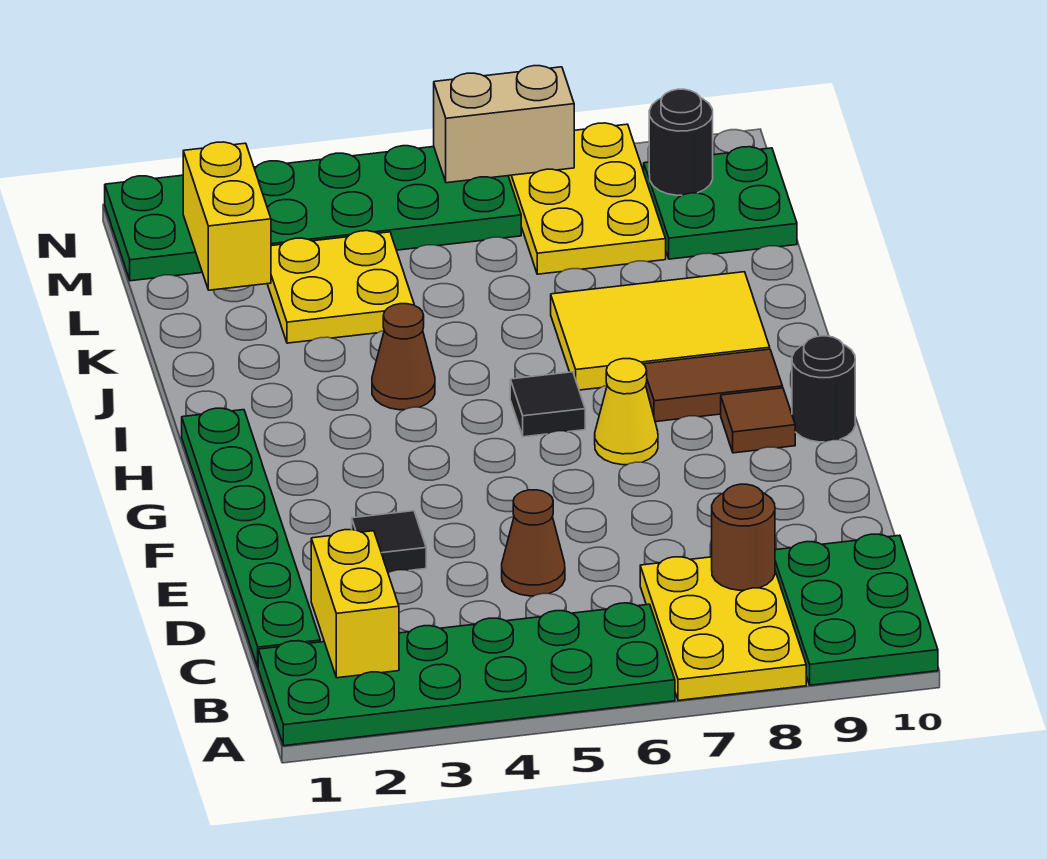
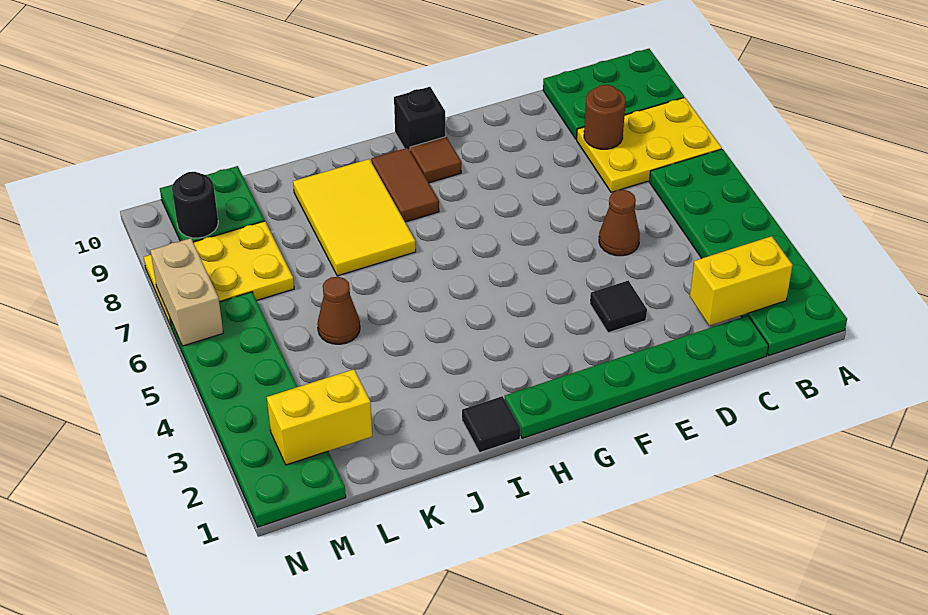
yellow 1x1 cone [595,359,658,465] -> none
black 1x1 round brick [792,336,855,442] -> black 1x1 brick [394,87,446,150]
black 1x1 tile [510,372,585,437] -> black 1x1 tile moved to [462,396,520,453]
brown 1x1 cone [372,304,435,410] -> brown 1x1 cone moved to [317,277,360,344]
yellow 2x2 plate [268,231,414,343] -> none

